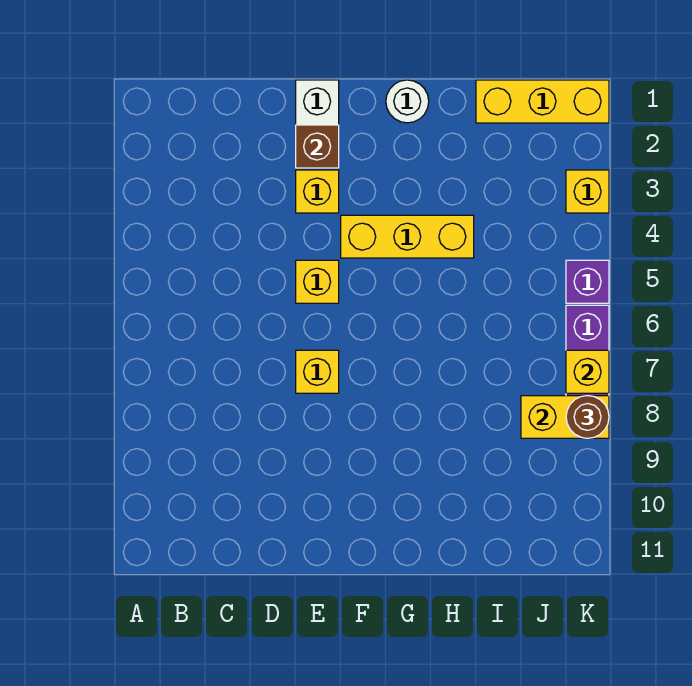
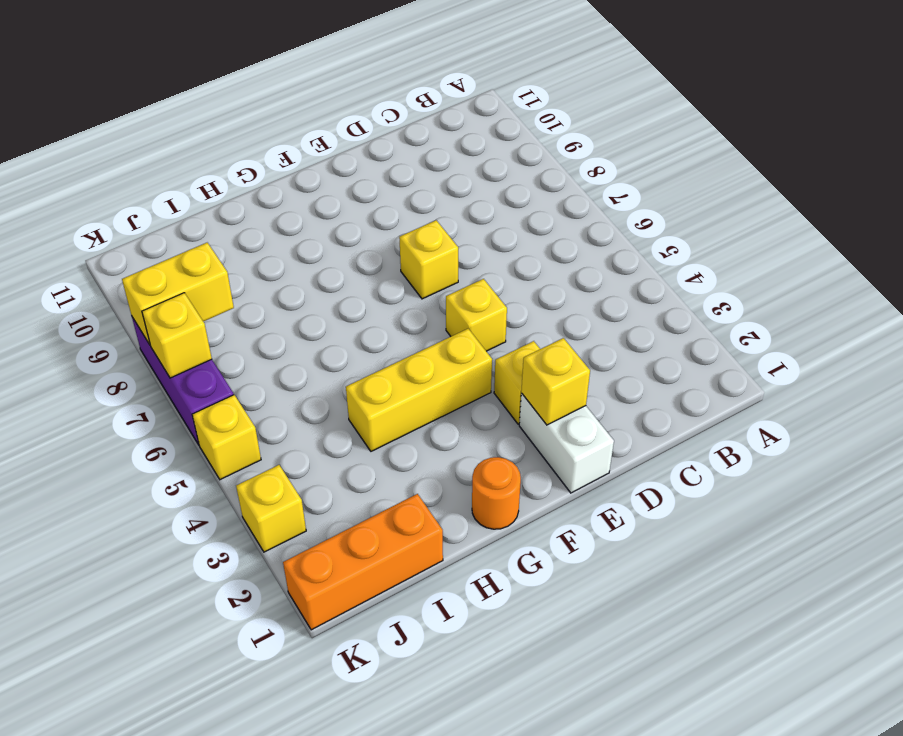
brown 1x1 brick [296,125,339,168] -> yellow 1x1 brick [521,338,590,425]
white 1x1 round brick [386,80,429,123] -> orange 1x1 round brick [472,457,521,529]
yellow 1x3 brick [476,80,609,123] -> orange 1x3 brick [283,494,443,630]
purple 1x1 brick [566,260,609,303] -> yellow 1x1 brick [192,395,261,480]
brown 1x1 round brick [566,396,609,438] -> none

